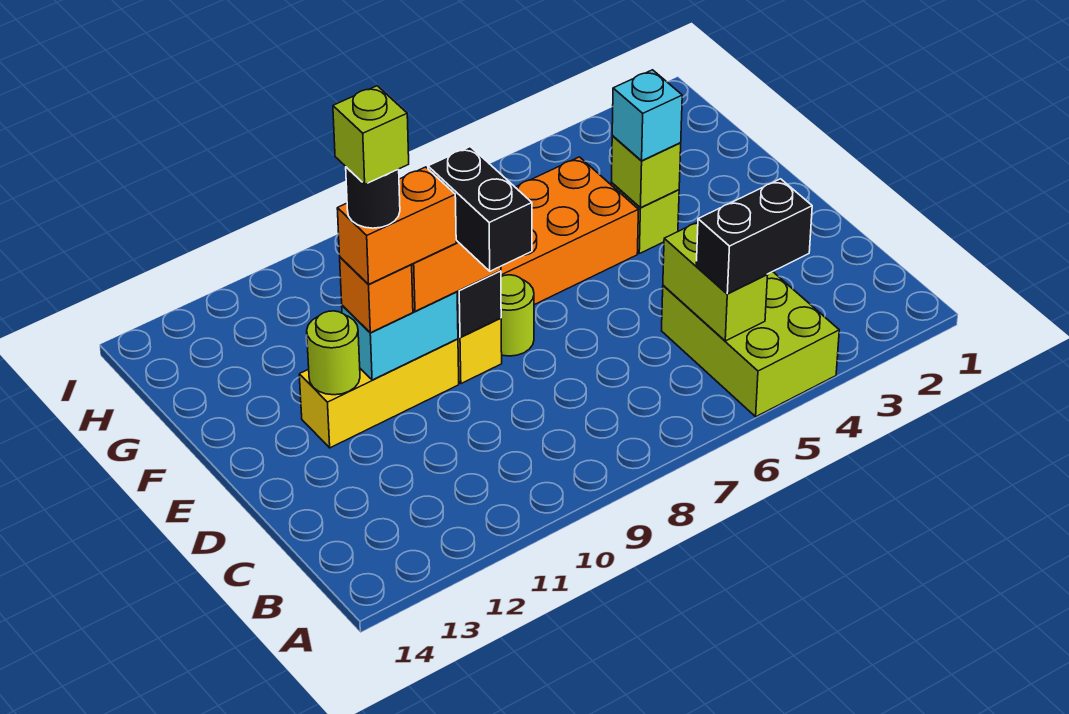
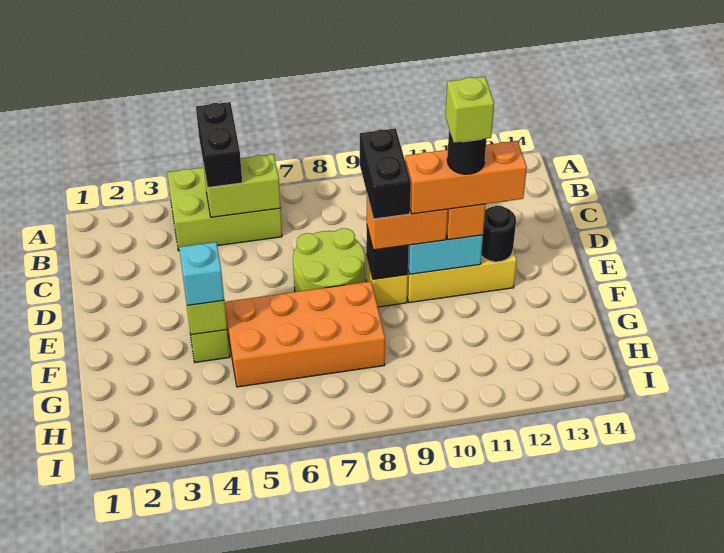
lime 2x3 brick [662,272,839,417] -> lime 2x3 brick turned to [167,167,282,251]
black 1x2 brick [696,179,812,294] -> black 1x2 brick turned to [196,102,242,188]
lime 1x2 brick [663,222,768,341] -> lime 1x2 brick turned to [204,154,281,217]
lime 1x1 round brick [501,275,534,356] -> lime 2x2 round brick [293,228,365,292]
orange 1x2 brick [337,167,456,284] -> orange 1x3 brick [405,141,527,214]
lime 1x1 round brick [307,311,360,395] -> black 1x1 round brick [481,206,516,262]

